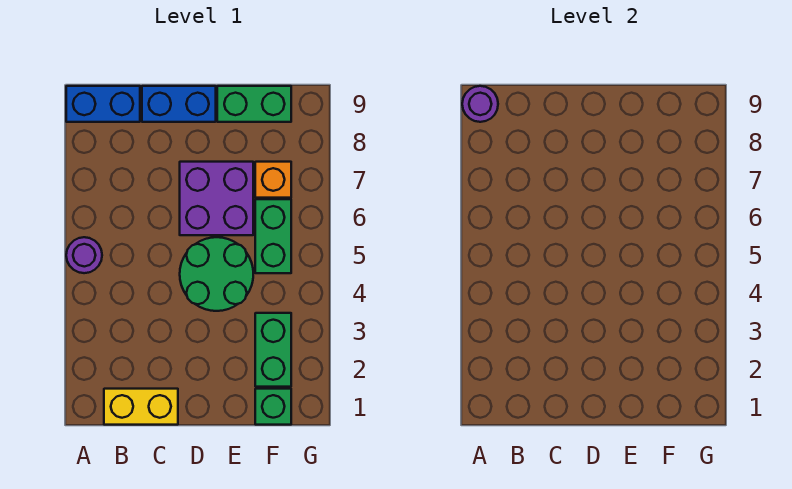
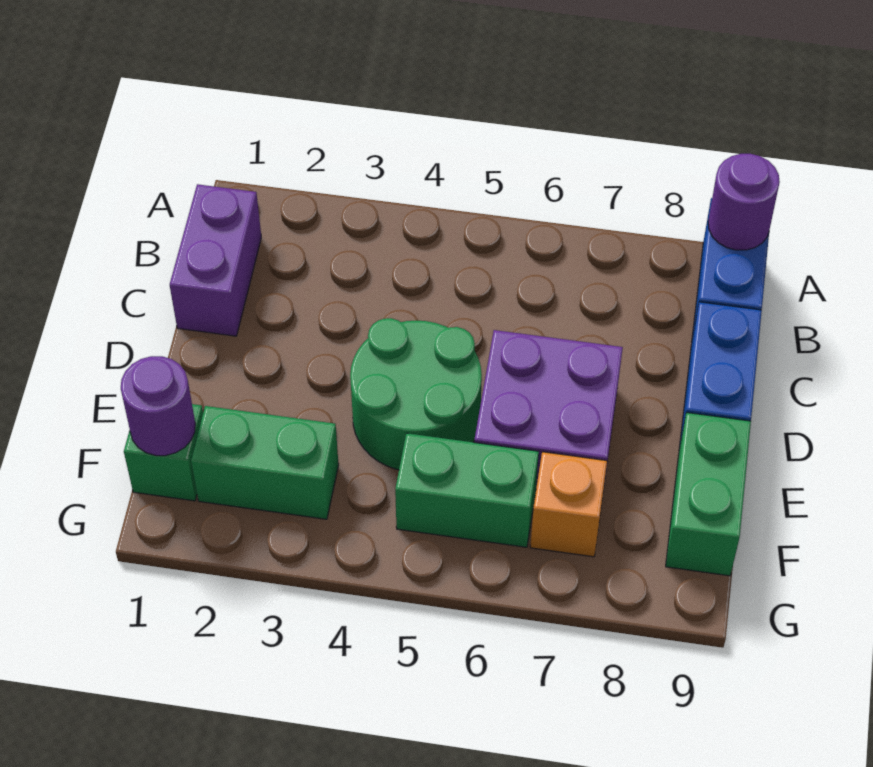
purple 1x1 round brick [66,237,102,273] -> purple 1x1 round brick moved to [121,356,195,456]
yellow 1x2 brick [104,389,178,425] -> purple 1x2 brick [170,184,261,336]

